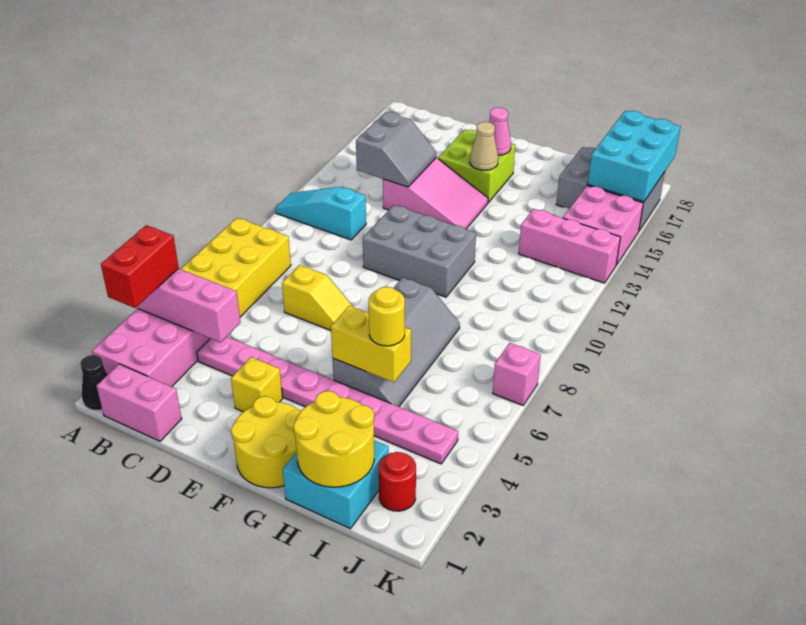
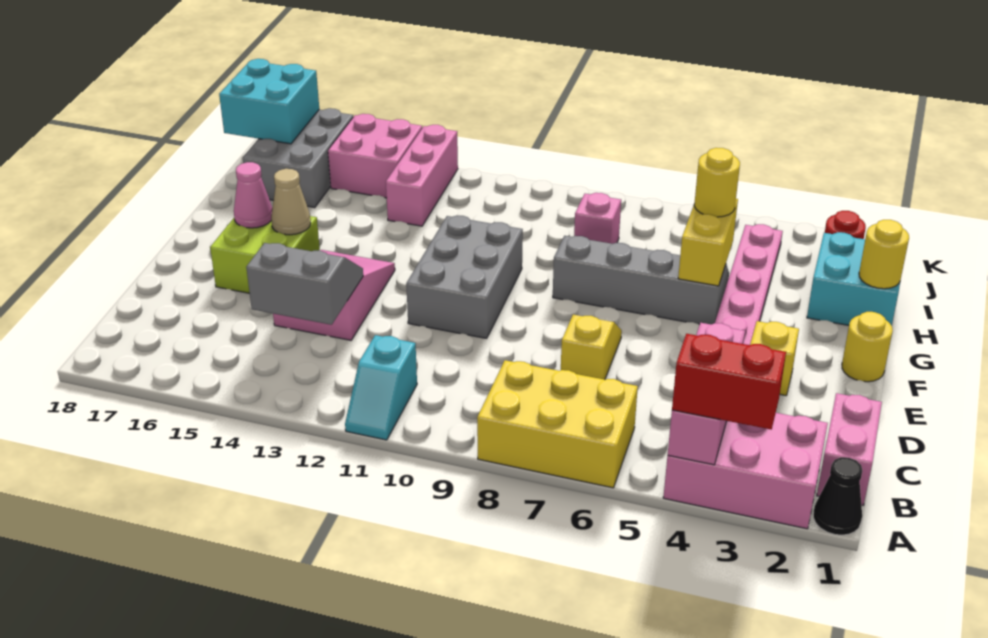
cyan 1x3 slope [275,187,366,240] -> cyan 1x2 slope [345,335,417,440]
yellow 2x2 round brick [231,396,302,488] -> yellow 1x1 round brick [842,312,893,382]
yellow 2x2 round brick [293,391,374,487] -> yellow 1x1 round brick [859,220,909,289]
cyan 2x3 brick [588,111,681,202] -> cyan 2x2 brick [219,59,319,144]
pink 1x1 brick [493,343,541,405] -> pink 1x1 brick moved to [574,193,621,244]

